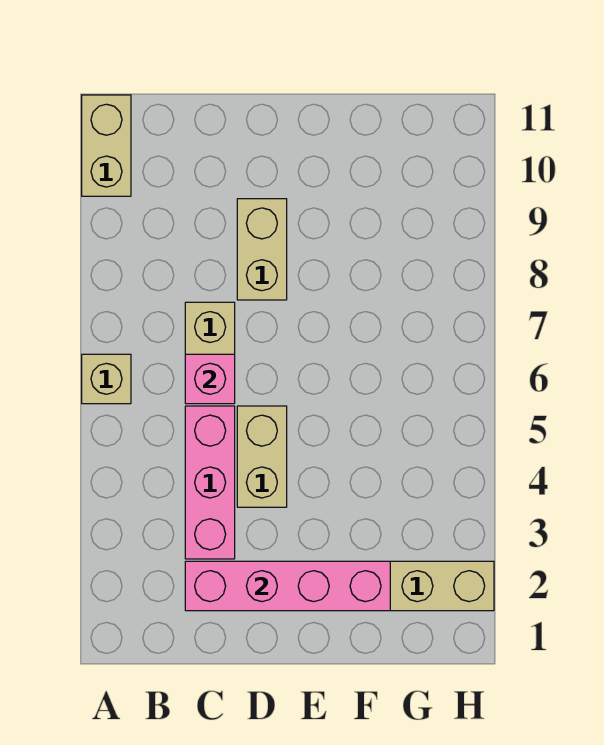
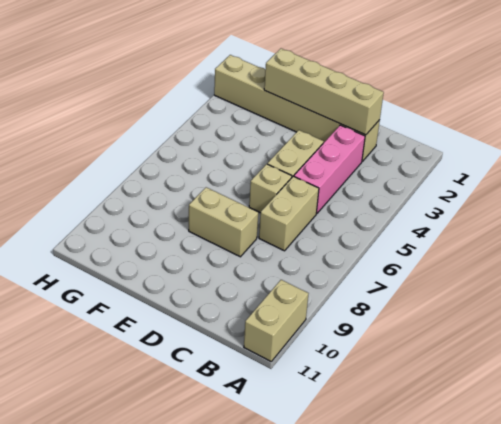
tan 1x1 brick [82,354,131,404] -> tan 1x1 brick moved to [249,164,292,213]
pink 1x4 brick [185,561,390,611] -> tan 1x4 brick [264,49,384,135]
pink 1x1 brick [185,354,235,404] -> none
tan 1x2 brick [237,199,287,300] -> tan 1x2 brick turned to [189,187,258,257]

